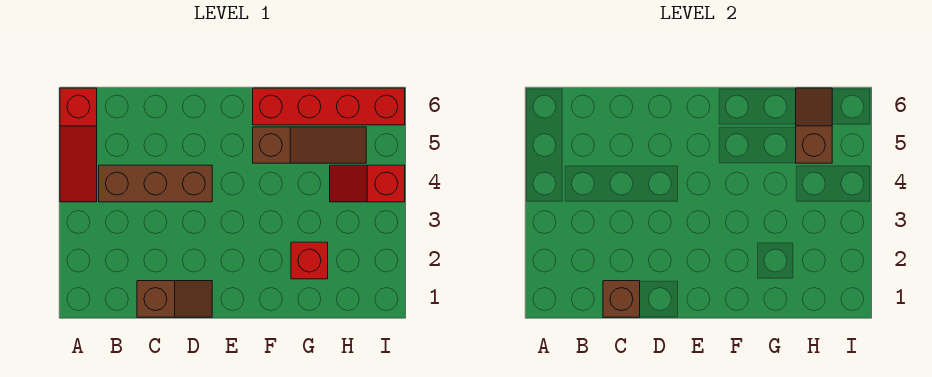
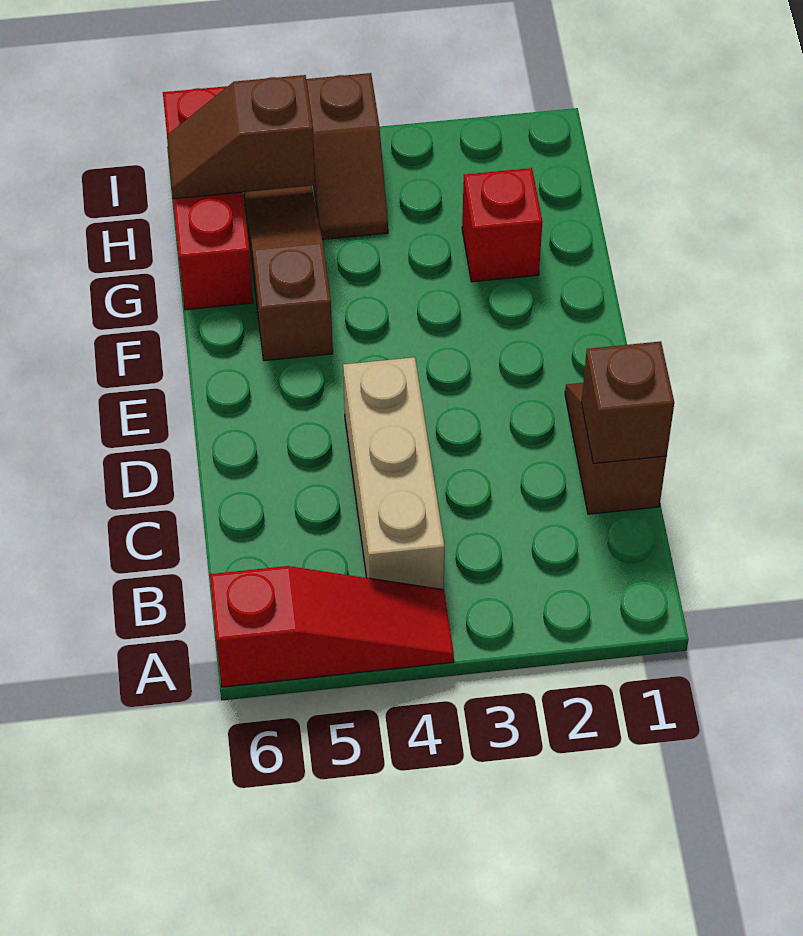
brown 1x3 brick [99,165,212,202] -> tan 1x3 brick [343,357,445,589]
red 1x4 brick [253,88,405,125] -> red 1x3 brick [163,86,253,310]
red 1x2 slope [330,165,405,202] -> brown 1x2 slope [306,73,388,239]

